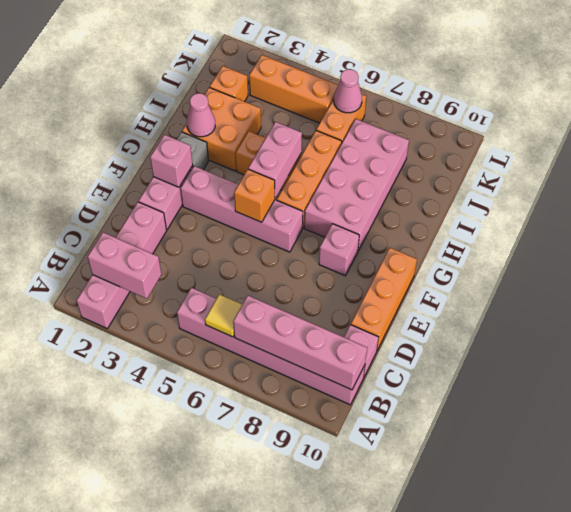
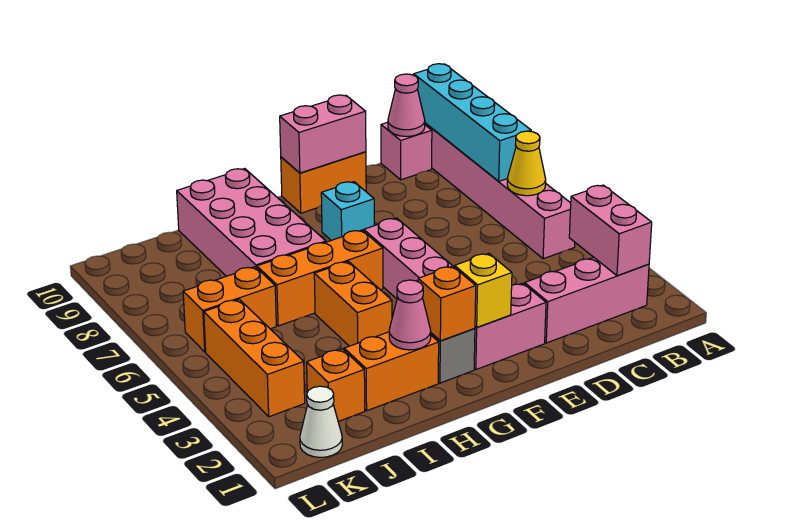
pink 1x4 brick [77,202,167,328] -> pink 1x3 brick [525,257,649,343]
yellow 1x1 tile [205,294,242,337] -> yellow 1x1 cone [507,131,546,196]
pink 1x4 brick [233,296,367,390] -> cyan 1x4 brick [414,64,531,181]
orange 1x3 brick [351,248,417,350] -> orange 1x2 brick [281,152,366,213]
pink 1x1 brick [150,135,193,187] -> yellow 1x1 brick [455,253,512,327]
orange 1x1 brick [234,169,275,222] -> orange 1x1 brick moved to [418,266,476,341]
pink 1x1 brick [319,224,359,276] -> cyan 1x1 brick [321,182,374,240]
pink 1x2 brick [248,122,302,198] -> pink 1x2 brick moved to [280,95,366,173]
pink 2x4 brick [304,119,409,251] -> pink 2x4 brick turned to [177,169,326,276]
orange 2x2 brick [182,87,261,171] -> orange 1x2 brick [344,332,439,411]
none -> white 1x1 cone [300,386,342,457]
pink 1x1 cone [334,69,362,113] -> pink 1x1 cone moved to [388,74,425,136]

